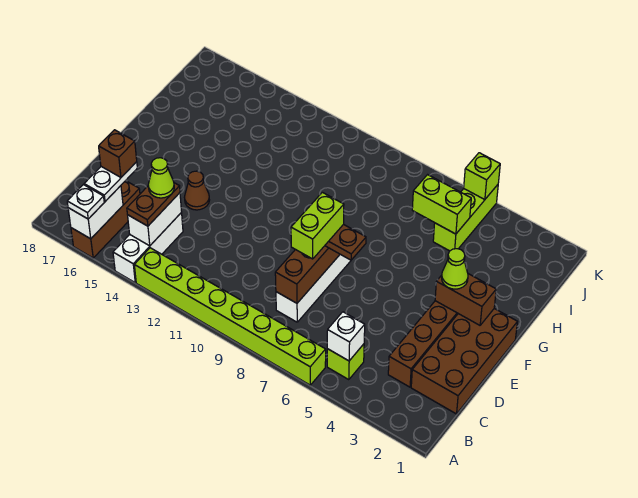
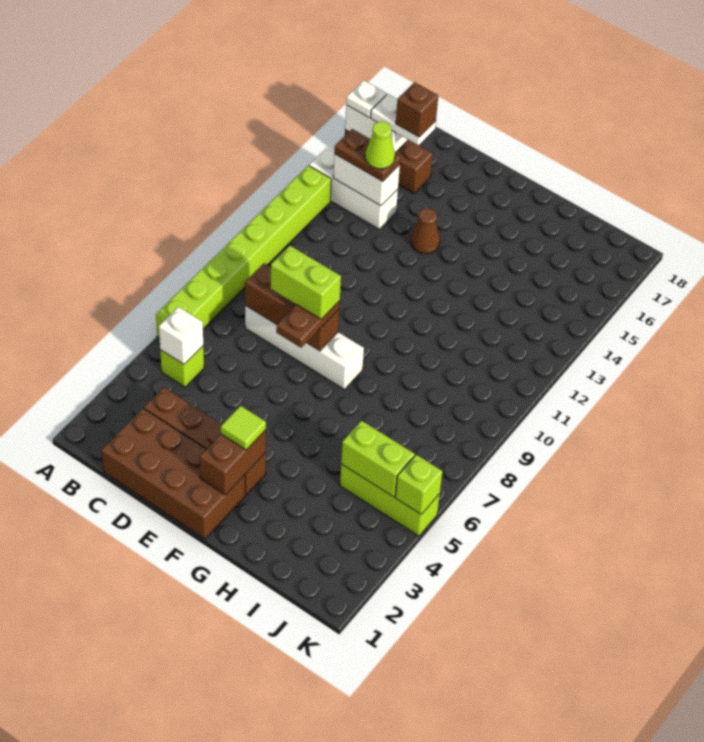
lime 1x1 cone [442,249,468,289] -> lime 1x1 tile [221,406,266,450]
lime 1x2 brick [412,175,471,234] -> lime 1x2 brick turned to [341,421,415,497]

